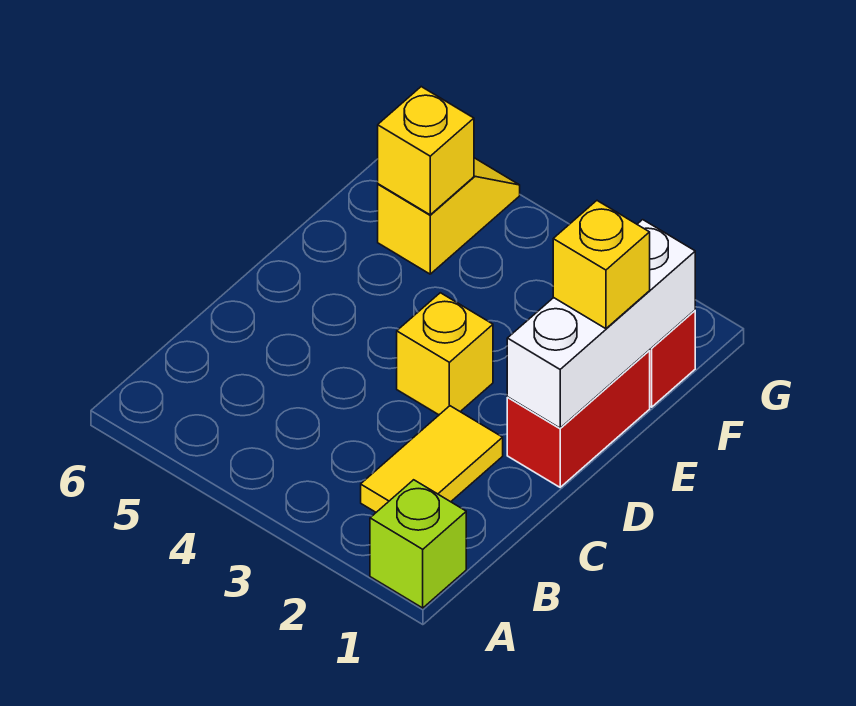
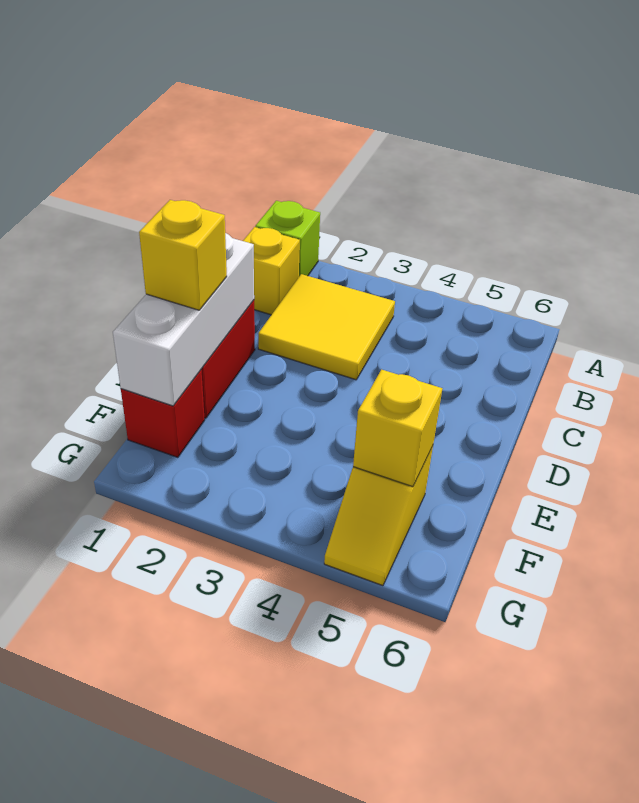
yellow 1x2 tile [361,406,503,512] -> yellow 2x2 tile [258,274,395,380]
yellow 1x1 brick [397,293,493,415] -> yellow 1x1 brick moved to [243,227,300,315]

